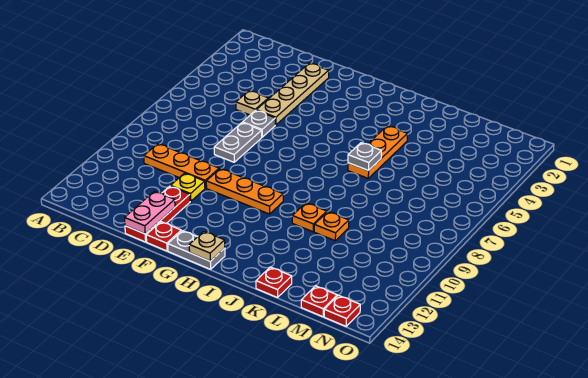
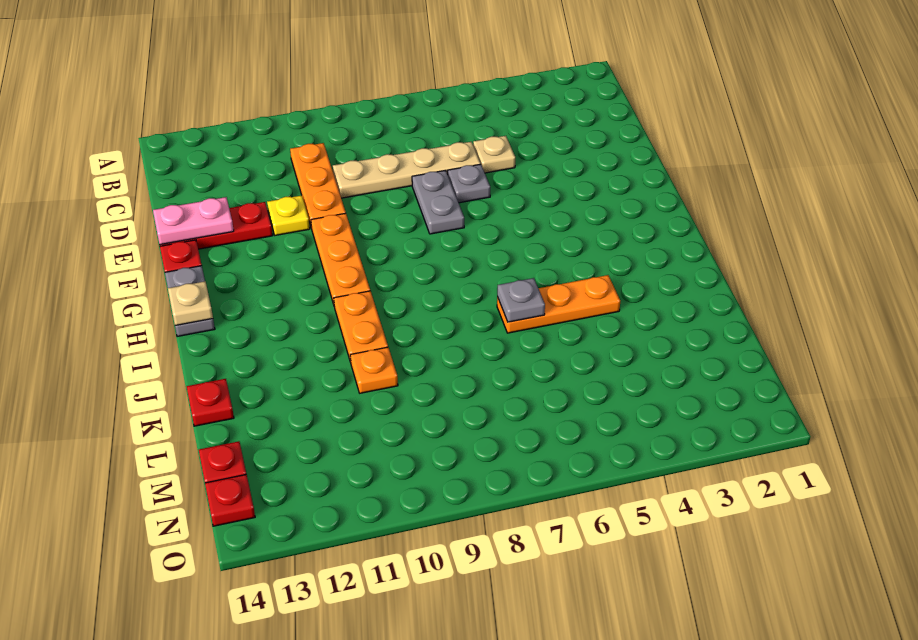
tan 1x4 plate [256,63,329,125] -> tan 1x4 plate moved to [333,142,481,198]
grey 1x2 plate [214,123,262,162] -> grey 1x2 plate turned to [412,170,464,234]
orange 1x1 plate [292,203,327,232] -> orange 1x2 plate [334,291,388,362]

